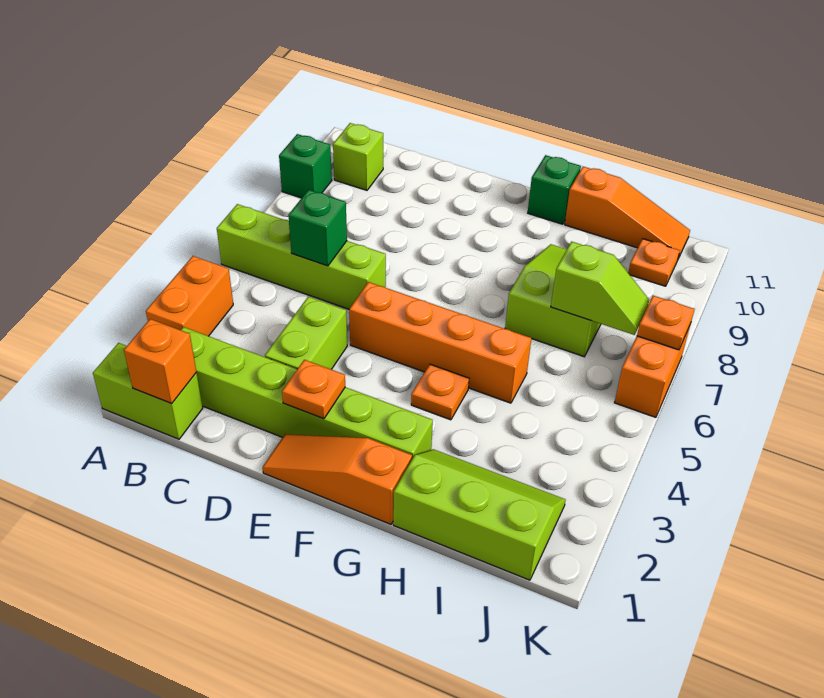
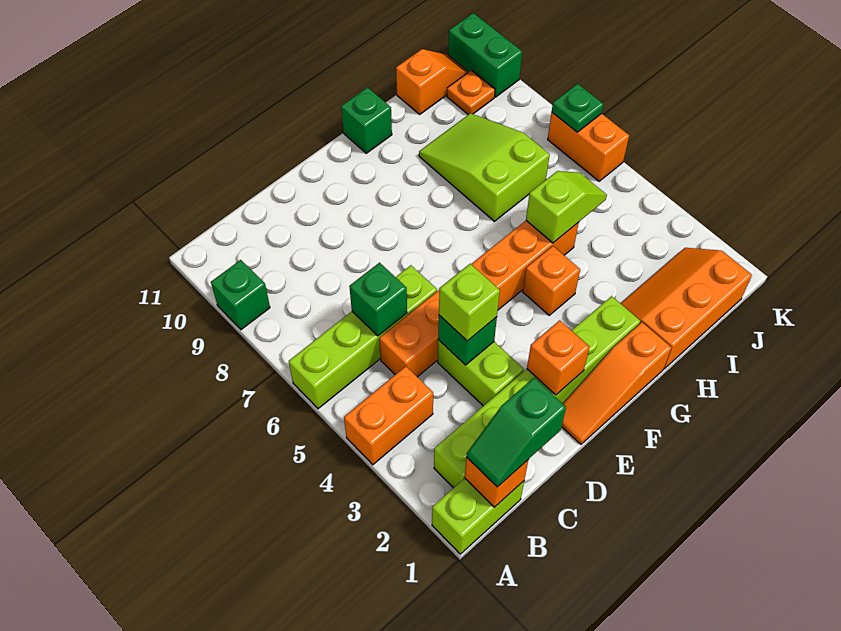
orange 1x2 brick [146,256,233,336] -> orange 1x2 brick turned to [344,366,433,465]
none -> green 1x2 slope [466,378,566,487]
lime 1x1 brick [333,123,383,190] -> lime 1x1 brick moved to [439,264,500,341]
none -> green 1x1 brick [438,315,497,365]
orange 1x1 plate [282,360,345,419] -> orange 1x1 brick [527,320,590,395]
orange 1x4 brick [349,282,531,403] -> orange 1x6 brick [379,221,579,377]
orange 1x1 plate [411,364,469,420] -> orange 1x1 brick [523,246,580,315]
lime 2x3 slope [393,449,566,580] -> orange 2x3 slope [620,248,752,369]
orange 1x3 slope [565,167,690,258] -> orange 1x2 slope [396,49,468,114]
lime 1x2 slope [551,242,649,335] -> lime 1x2 slope moved to [526,171,607,243]
orange 1x1 plate [637,296,695,350] -> green 1x1 plate [552,84,604,132]
none -> green 1x2 brick [448,13,522,97]

